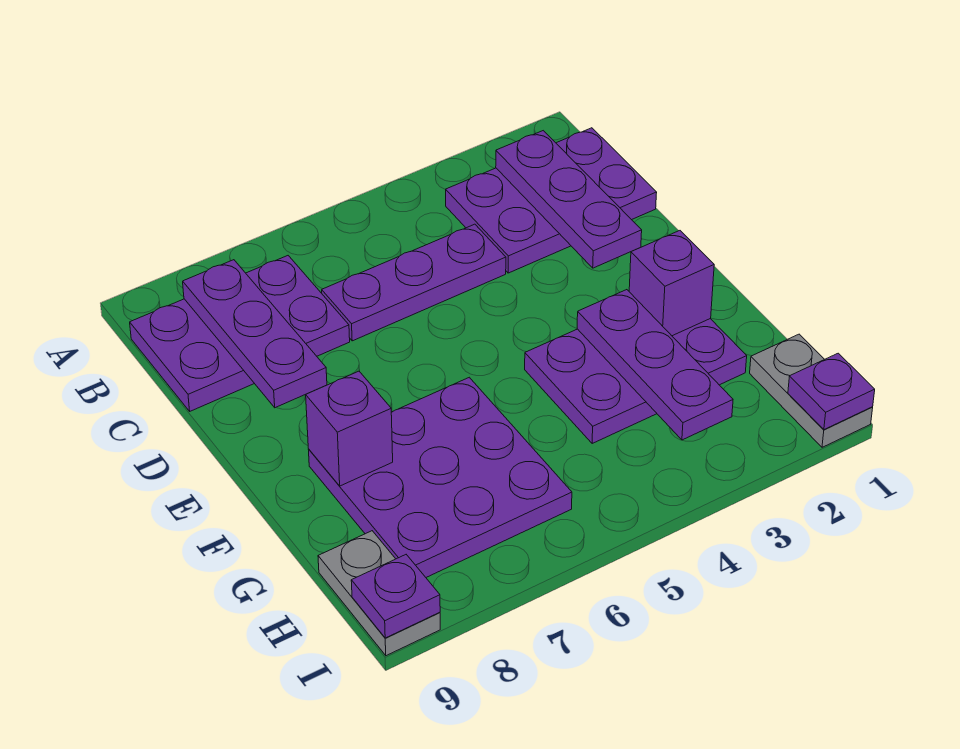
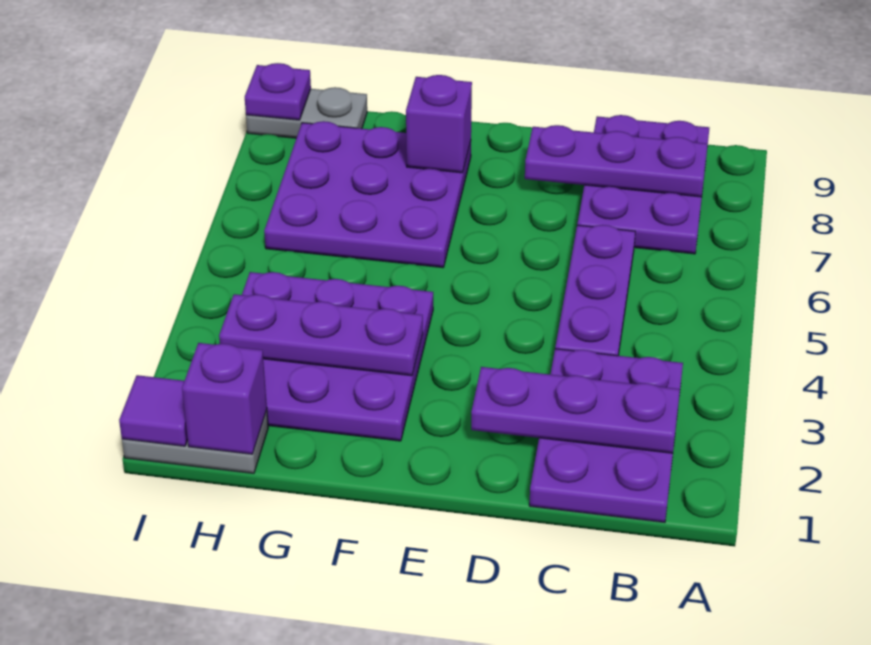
purple 2x3 plate [525,319,747,444] -> purple 3x3 plate [242,272,433,441]
purple 1x1 brick [629,231,714,336] -> purple 1x1 brick moved to [182,343,267,454]
purple 1x1 plate [788,353,875,430] -> purple 1x1 tile [119,375,188,446]

